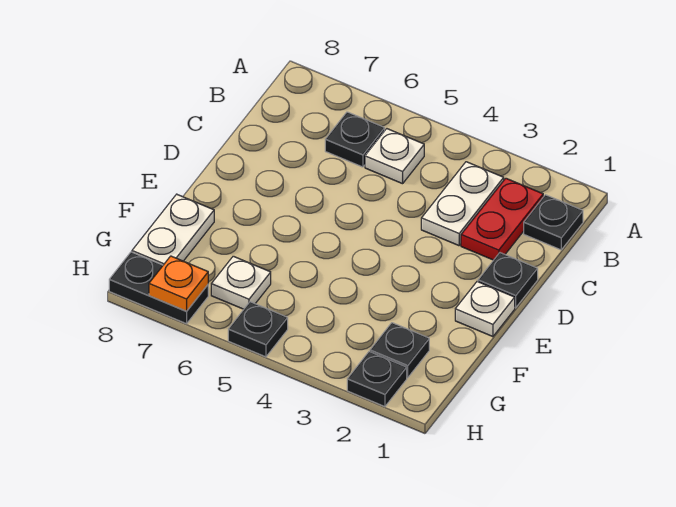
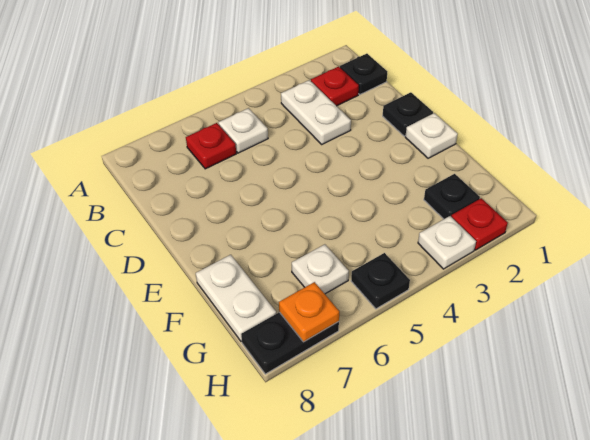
red 1x2 plate [461,178,543,260] -> red 1x1 plate [311,67,359,106]
black 1x1 plate [325,112,385,167] -> red 1x1 plate [186,123,236,169]
black 1x1 plate [347,352,407,407] -> red 1x1 plate [451,198,508,250]
none -> white 1x1 plate [418,216,476,269]

